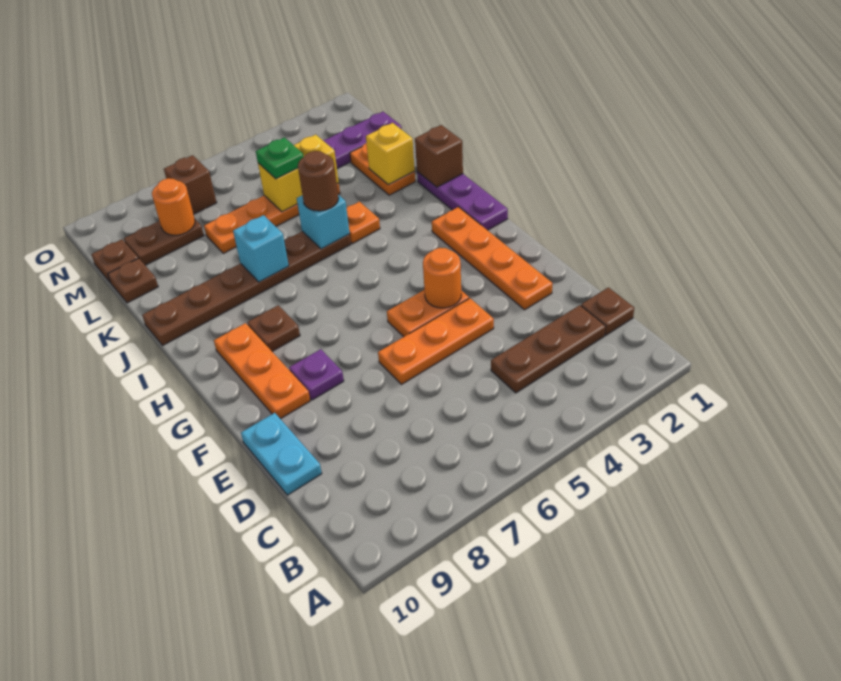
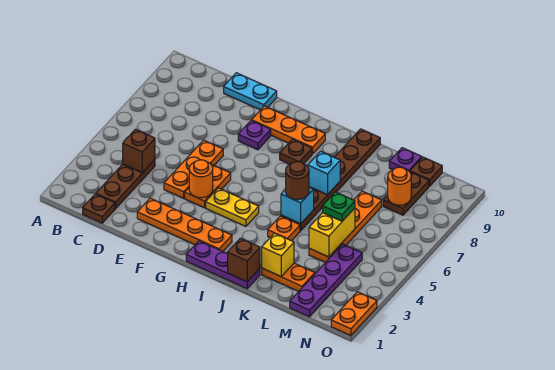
none -> yellow 1x2 plate [206,188,259,226]
brown 1x1 plate [108,258,158,303] -> purple 1x1 plate [389,148,422,172]
brown 1x1 brick [164,155,217,214] -> brown 1x1 brick moved to [123,129,155,173]
none -> orange 1x2 plate [331,292,377,336]

